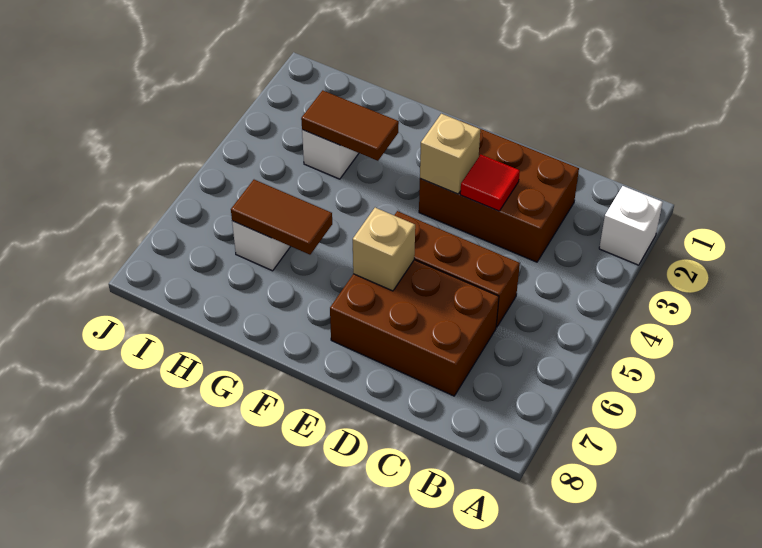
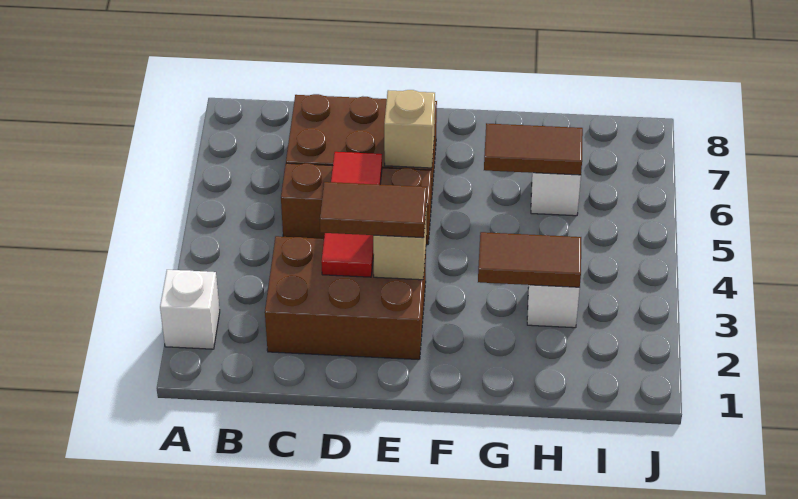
red 1x1 tile [460,155,520,211] -> red 1x3 tile [321,152,382,277]
none -> brown 1x2 tile [320,182,427,238]

